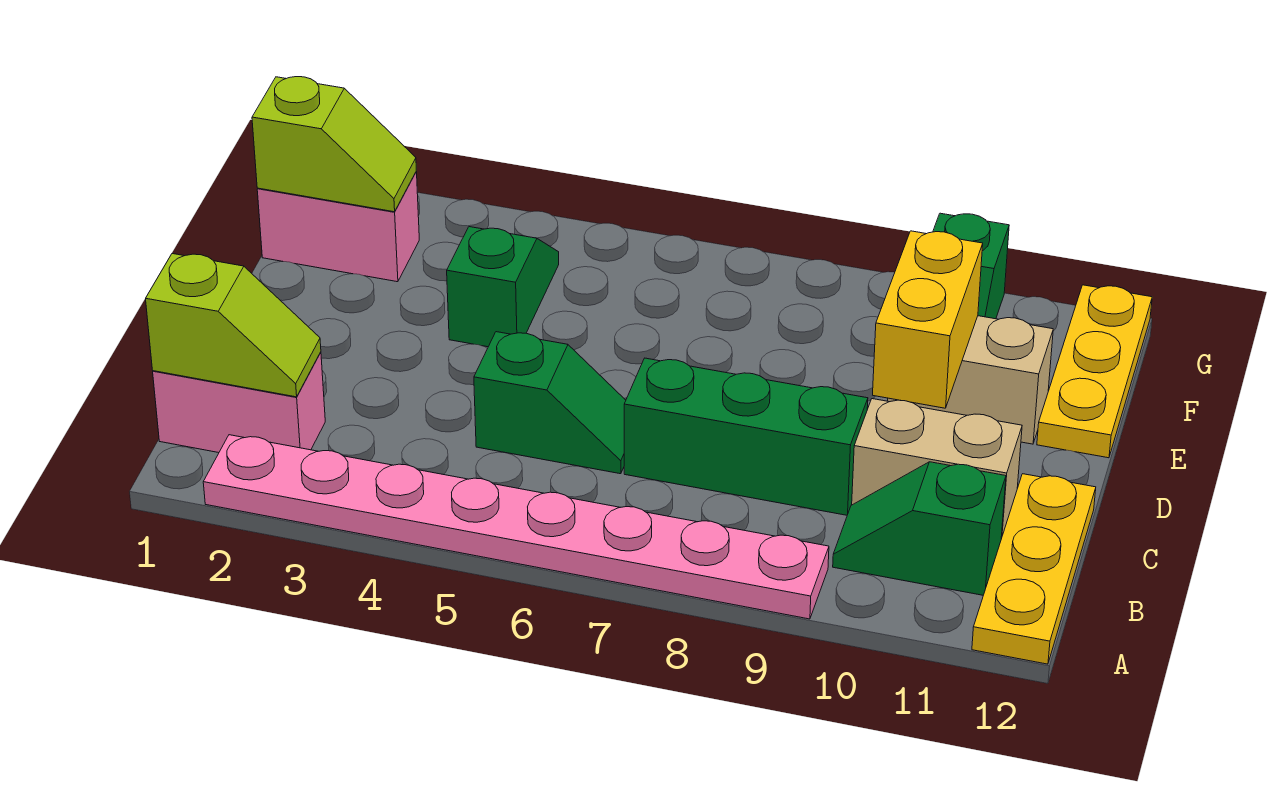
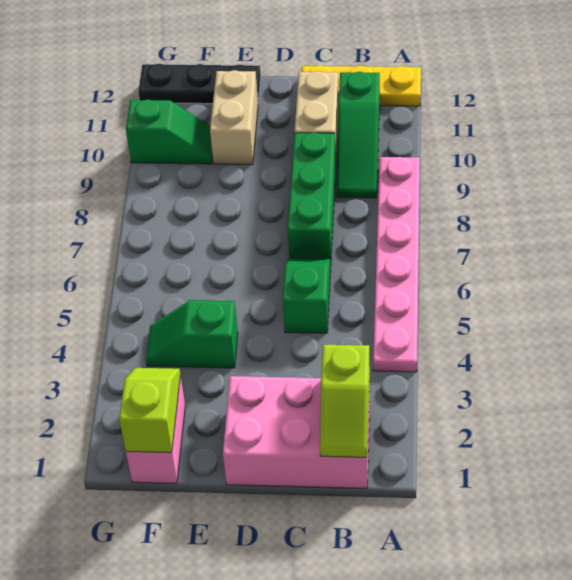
pink 1x8 plate [203,435,829,619] -> pink 1x6 plate [373,157,420,372]
pink 1x2 brick [153,352,325,453] -> pink 2x3 brick [223,376,370,488]
lime 1x2 slope [146,254,321,397] -> lime 1x2 slope turned to [320,345,370,457]
green 1x2 slope [833,462,1006,595] -> green 1x3 slope [336,72,380,198]
yellow 1x2 brick [873,231,983,408] -> none
yellow 1x3 plate [1037,285,1152,458] -> black 1x3 plate [138,64,261,104]

